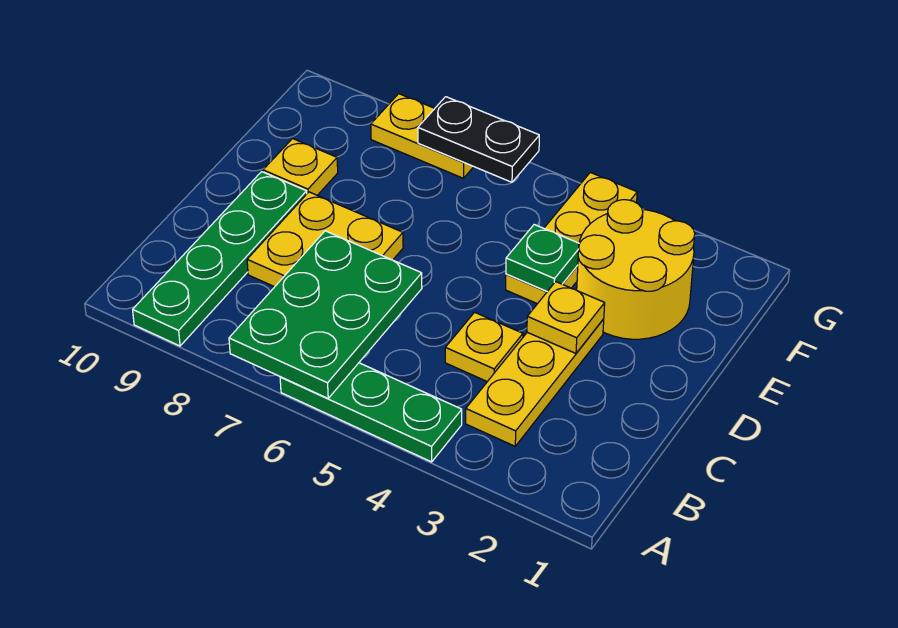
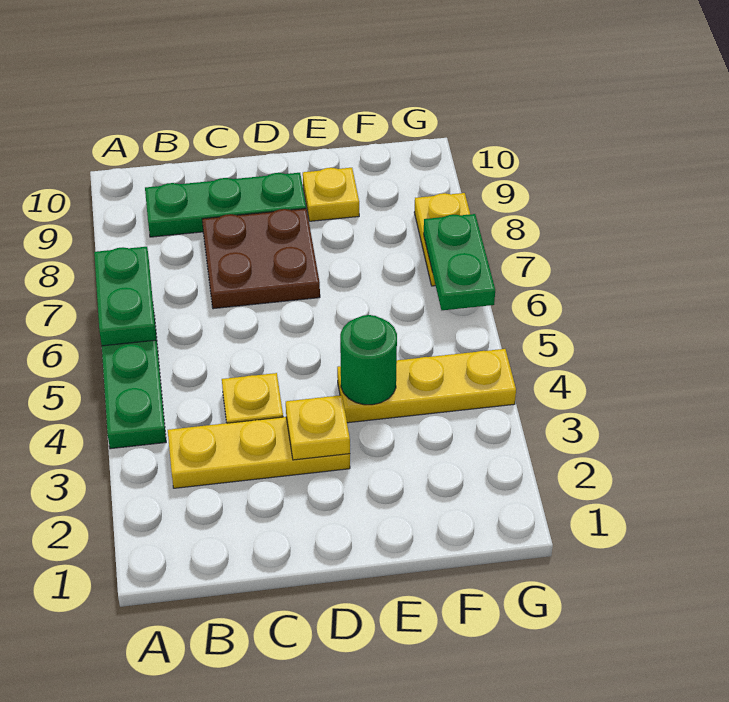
green 2x3 plate [229,231,422,398] -> green 1x2 plate [94,247,156,346]
green 1x4 plate [133,172,307,346] -> green 1x3 plate [145,173,306,237]
yellow 2x2 plate [247,192,403,287] -> brown 2x2 plate [202,208,320,309]
yellow 2x2 round brick [577,200,695,339] -> none
green 1x1 plate [506,225,579,291] -> green 1x1 round brick [340,315,397,405]
black 1x2 plate [418,97,539,182] -> green 1x2 plate [424,214,495,310]

